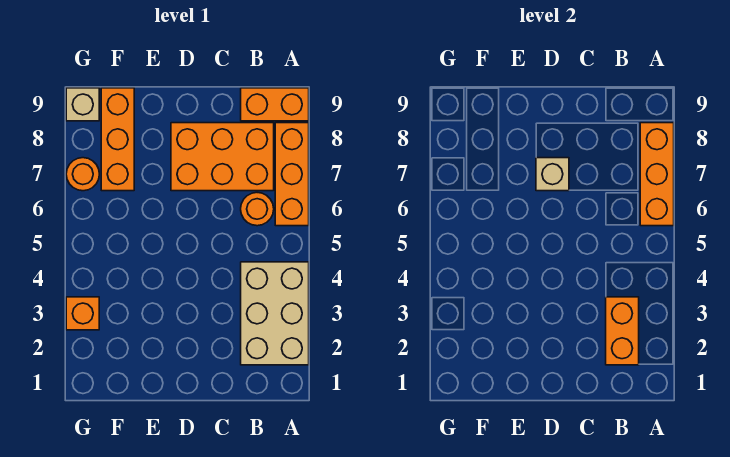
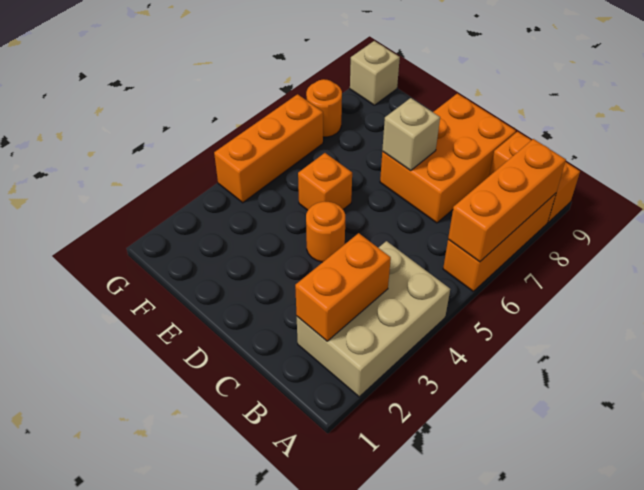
orange 1x1 round brick [241,193,274,226] -> orange 1x1 round brick moved to [306,201,345,262]
orange 2x3 brick [171,123,274,191] -> orange 2x3 brick turned to [380,93,516,223]
orange 1x3 brick [101,88,134,191] -> orange 1x3 brick moved to [214,94,323,203]
orange 1x1 brick [66,297,99,330] -> orange 1x1 brick moved to [298,153,352,210]

